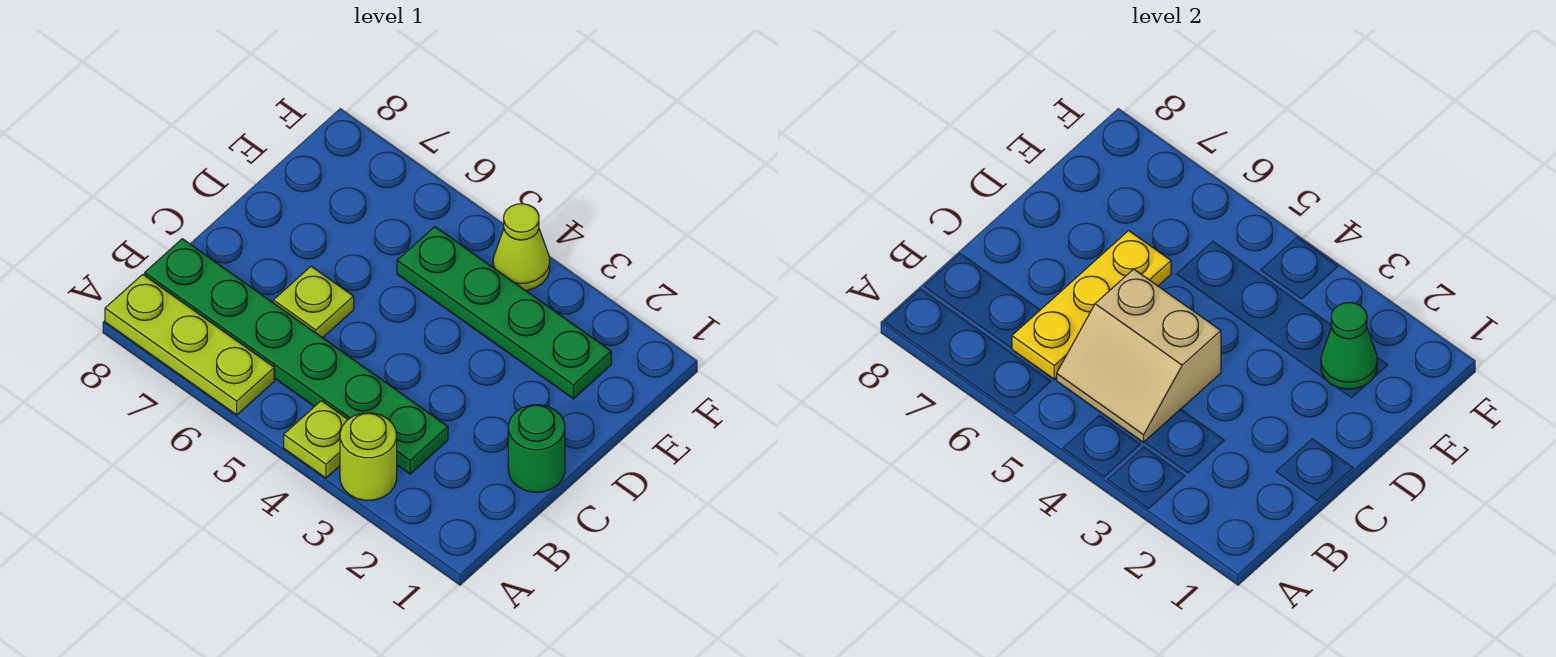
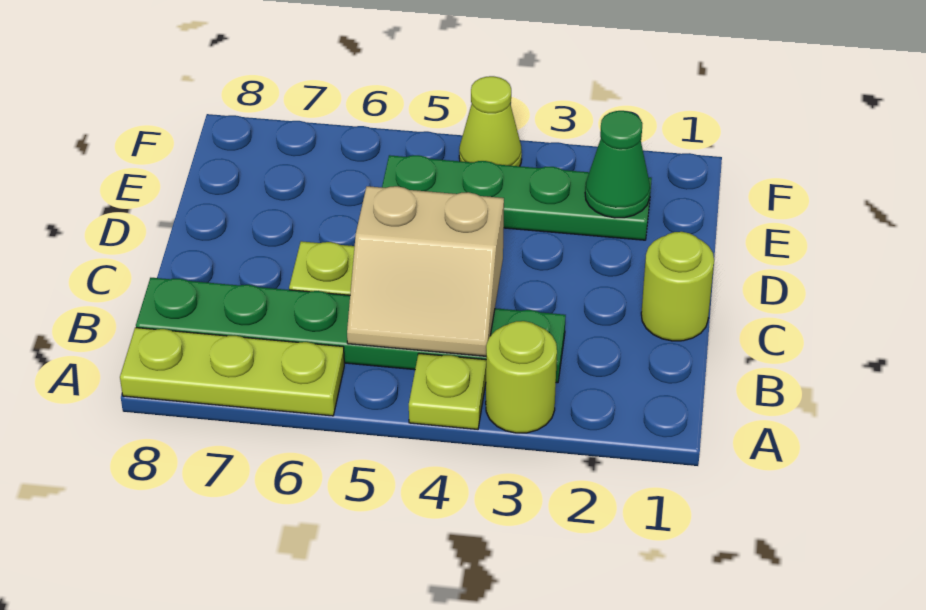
yellow 1x3 plate [1012,231,1171,379] -> none
green 1x1 round brick [508,405,565,492] -> lime 1x1 round brick [641,232,714,341]

